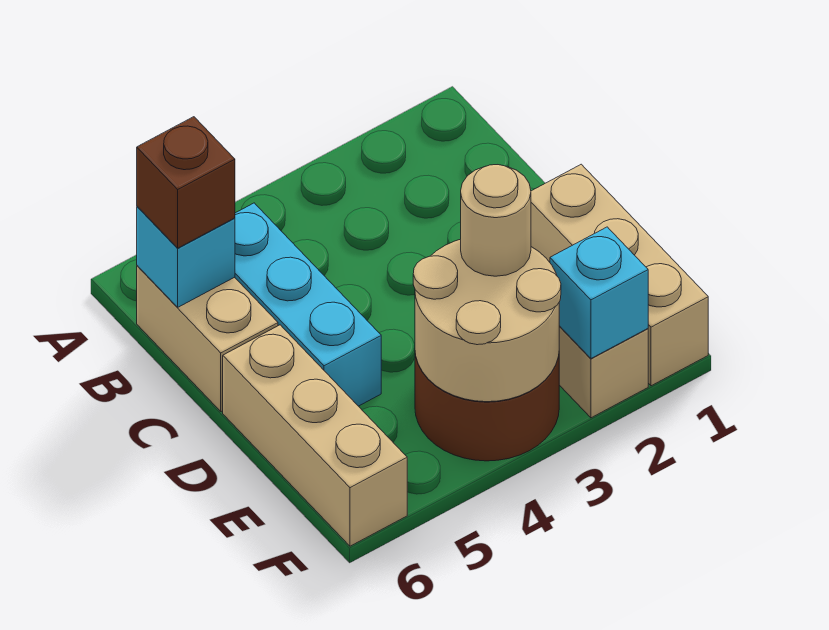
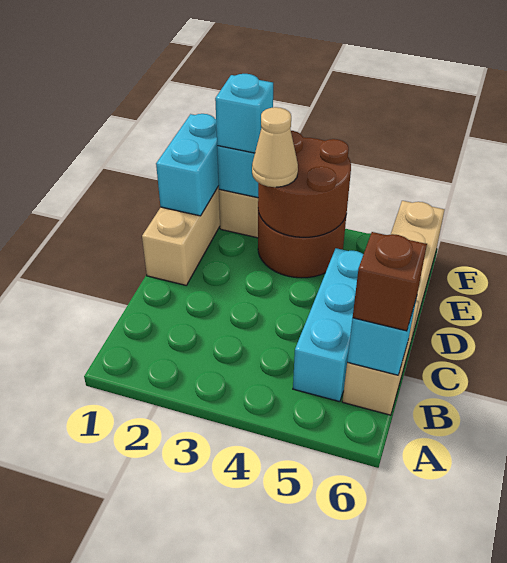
none -> cyan 1x2 brick [156,114,219,216]
tan 2x2 round brick [413,239,561,402] -> brown 2x2 round brick [258,131,351,237]
tan 1x1 round brick [461,165,531,276] -> tan 1x1 cone [252,107,298,187]
none -> cyan 1x1 brick [215,74,273,153]

